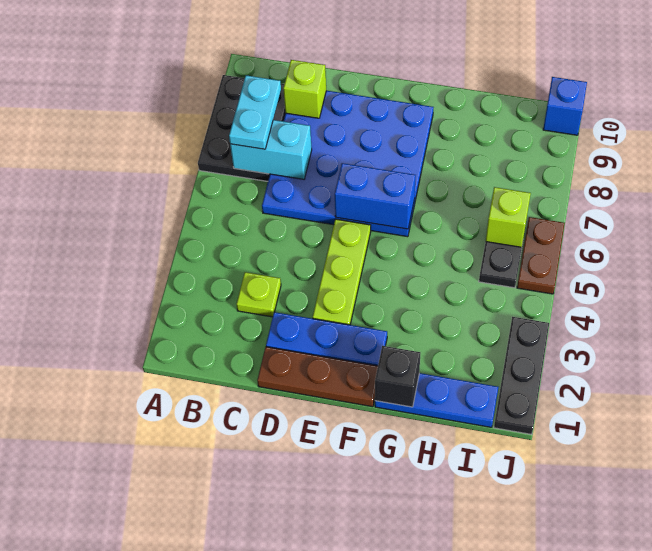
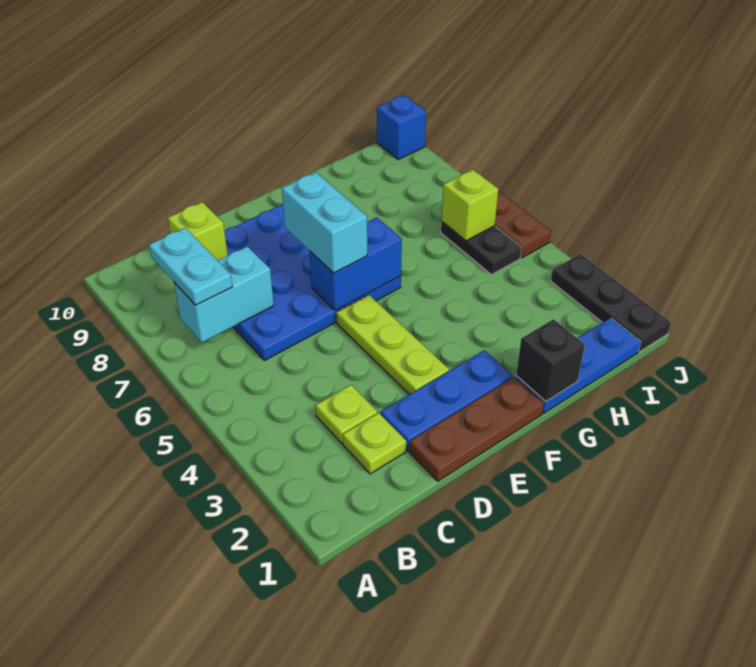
black 2x3 plate [198,75,286,181] -> none
none -> lime 1x1 plate [343,413,406,474]
none -> cyan 1x2 brick [282,172,367,273]

